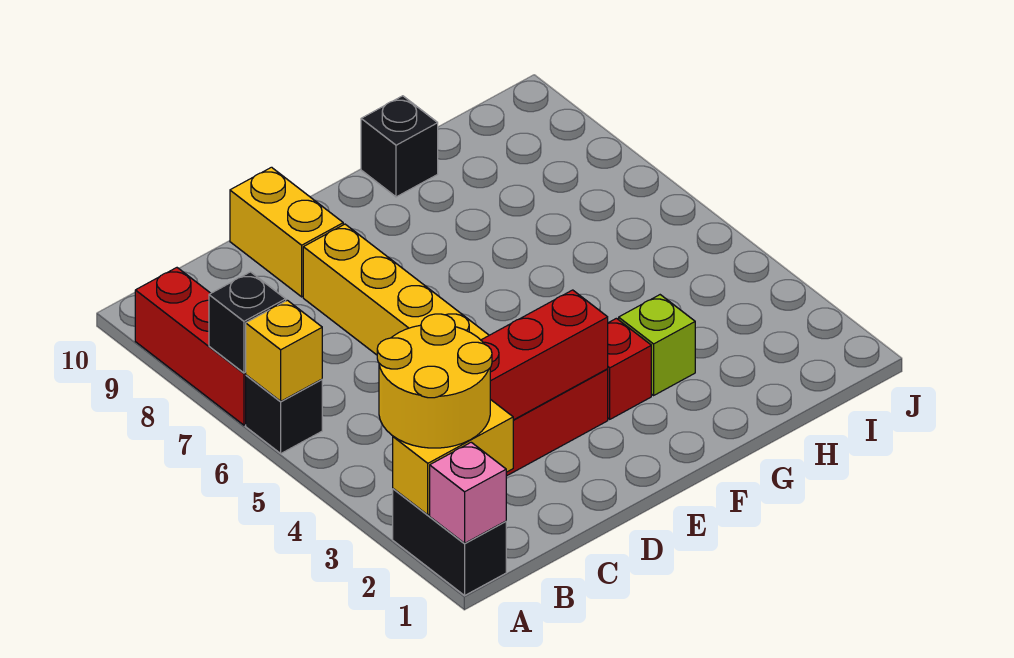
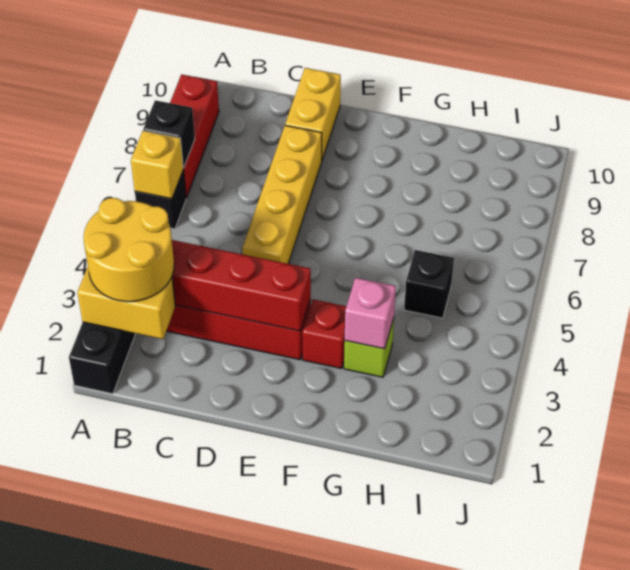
pink 1x1 brick [430,442,506,543] -> pink 1x1 brick moved to [345,278,396,349]
black 1x1 brick [361,96,438,197] -> black 1x1 brick moved to [404,250,454,318]

